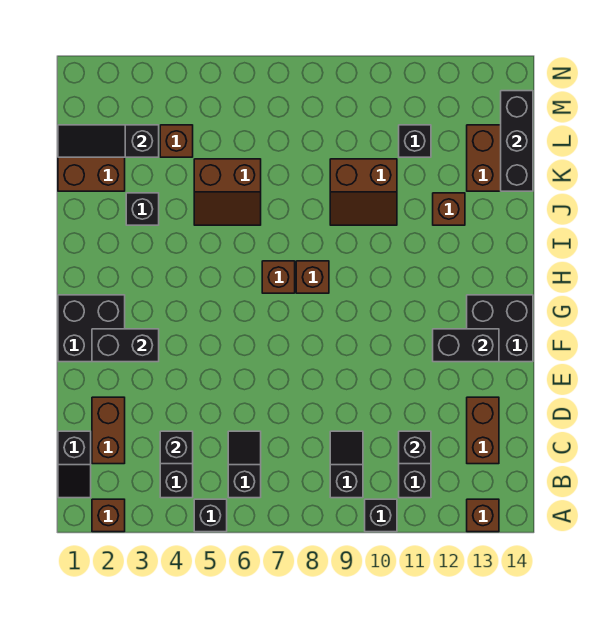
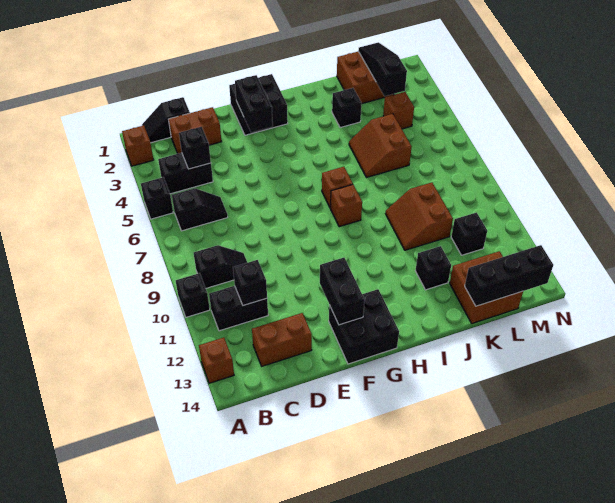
brown 1x1 brick [433,193,465,225] -> black 1x1 brick [415,246,451,290]

